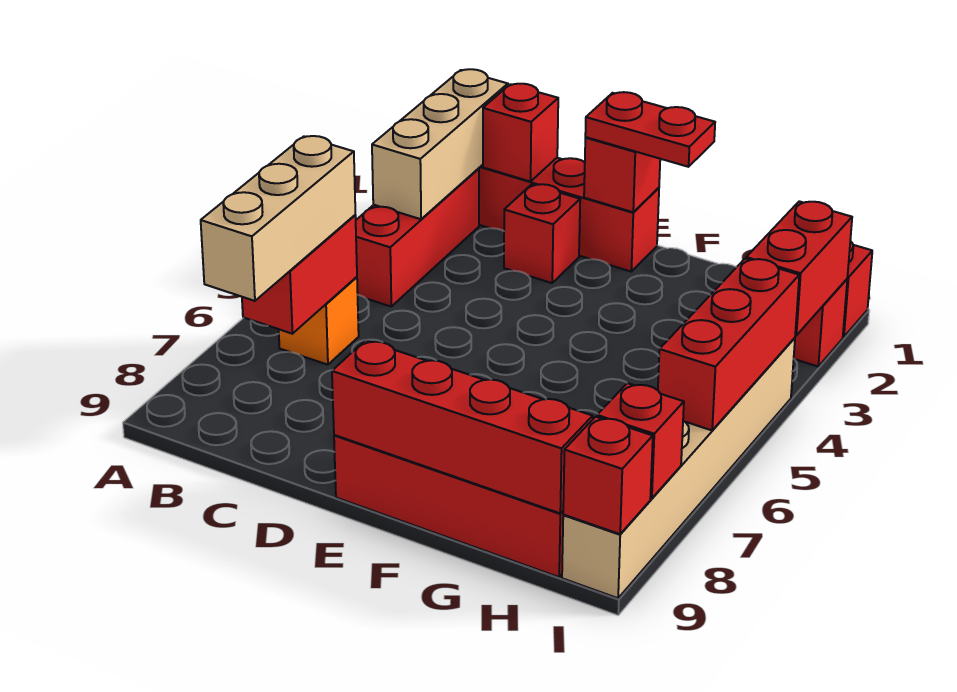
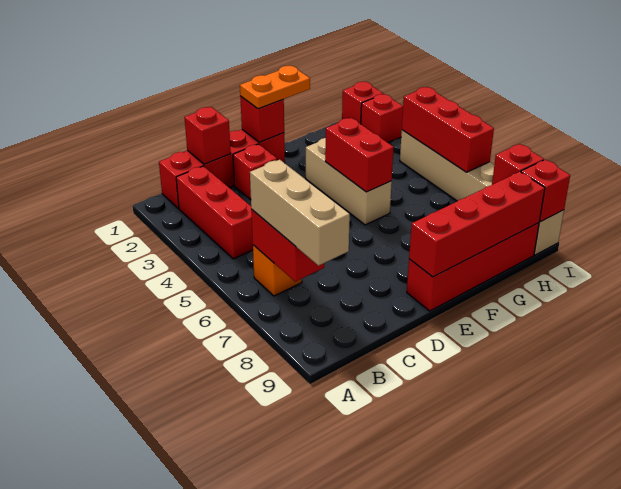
tan 1x3 brick [372,69,508,219] -> tan 1x3 brick moved to [306,138,392,225]
red 1x2 plate [585,92,715,167] -> orange 1x2 plate [240,66,310,109]
red 1x2 brick [746,201,852,335] -> red 1x2 brick moved to [325,118,394,192]

